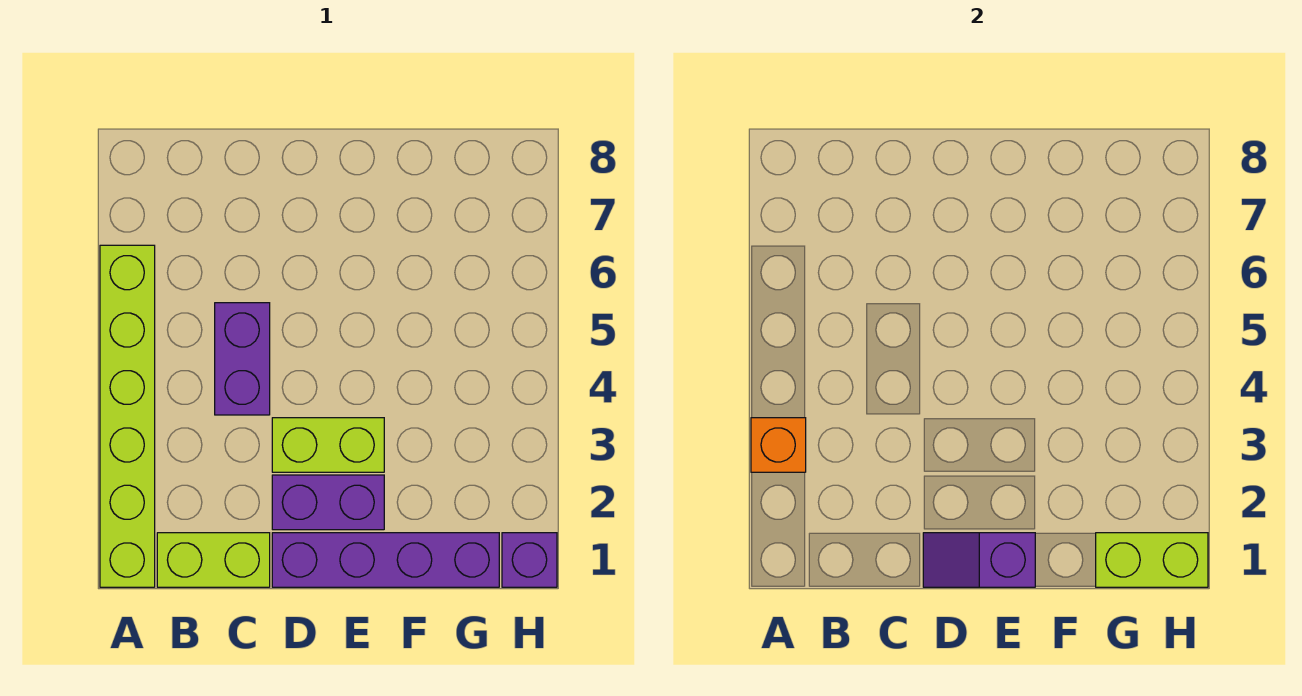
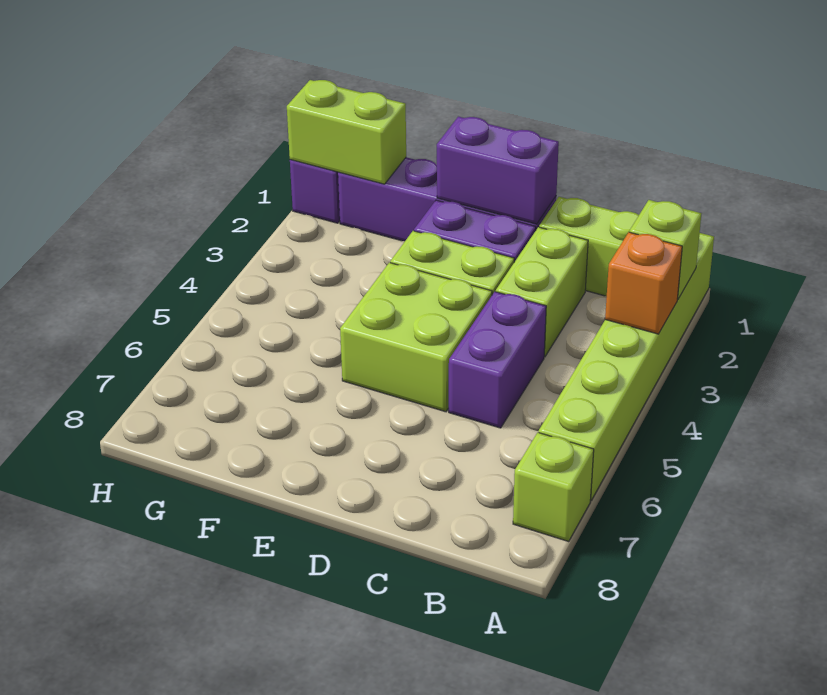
none -> lime 1x1 brick [629,200,701,299]
none -> lime 1x1 brick [513,432,594,541]
none -> lime 1x2 brick [496,227,588,357]
purple 1x2 slope [923,533,1035,587] -> purple 1x2 brick [437,117,559,224]
none -> lime 2x2 brick [340,263,492,412]

